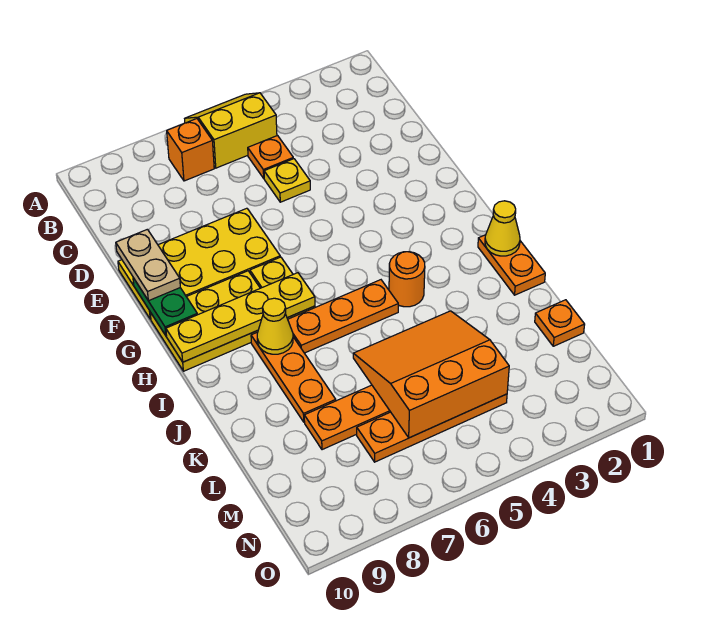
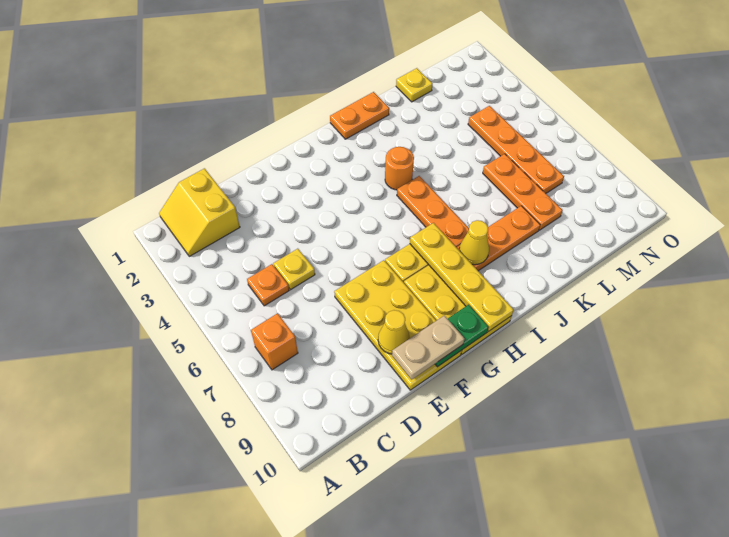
yellow 2x2 slope [185,93,277,168] -> yellow 2x2 slope moved to [159,168,240,256]
yellow 1x1 cone [485,201,520,256] -> yellow 1x1 cone moved to [378,310,410,354]
orange 3x3 slope [353,311,509,438] -> none
orange 1x1 plate [535,300,585,346] -> yellow 1x1 plate [396,68,433,102]

